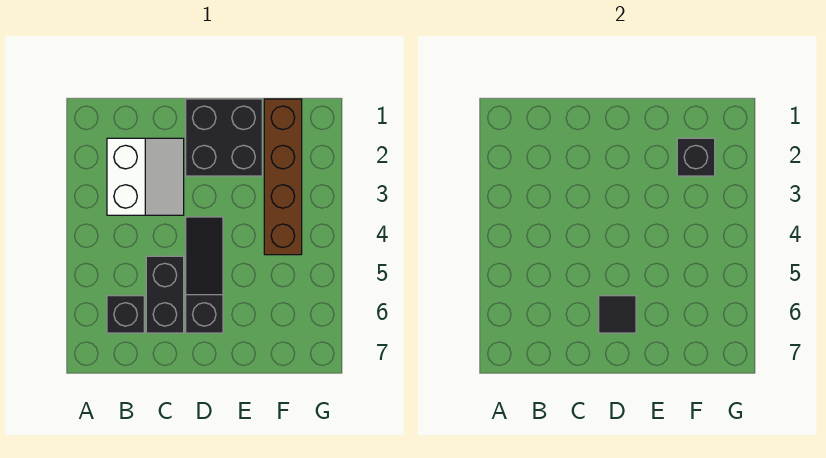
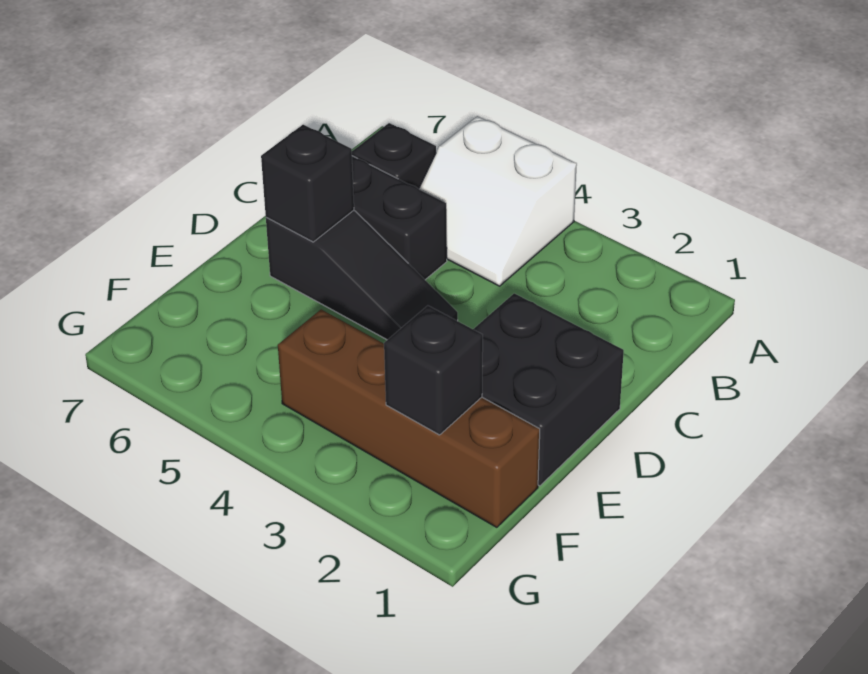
white 2x2 slope [107,138,184,215] -> white 2x2 slope moved to [419,116,577,286]
black 1x1 tile [599,296,636,333] -> black 1x1 brick [261,125,354,242]

